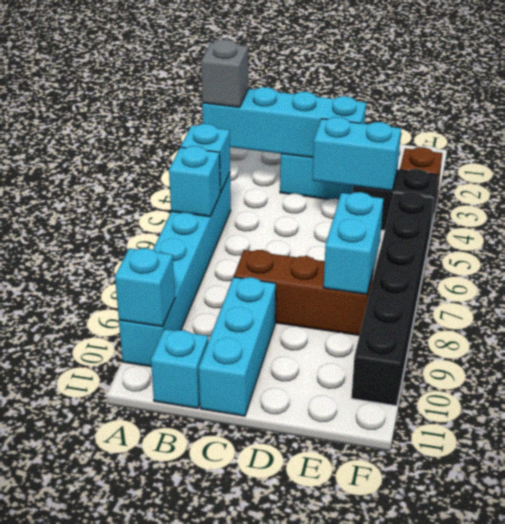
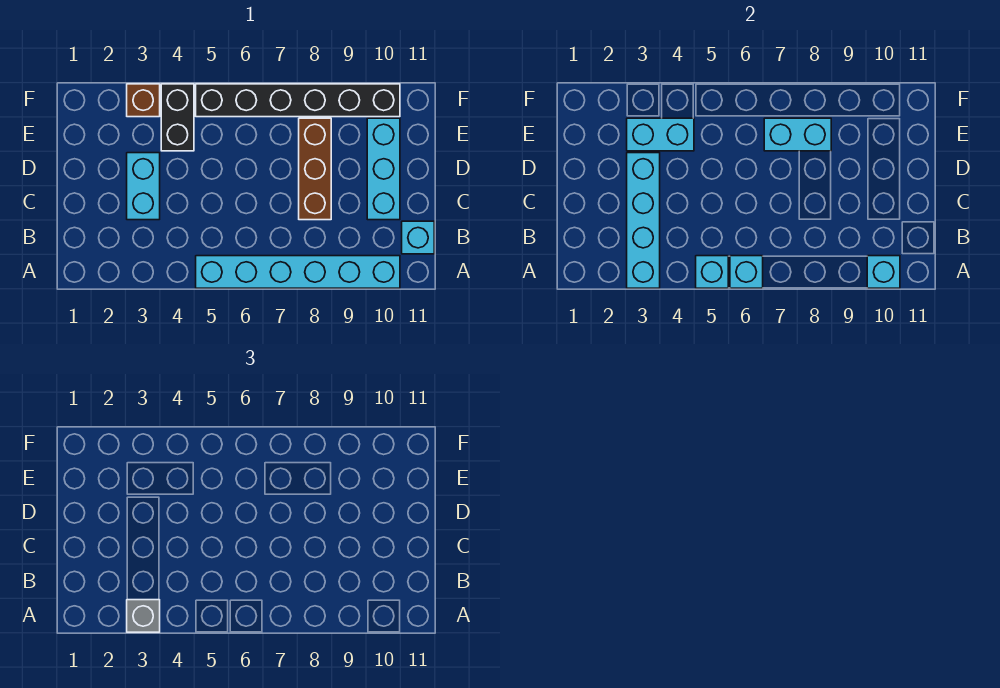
cyan 1x3 brick [199,277,276,416] -> cyan 1x3 brick turned to [367,118,400,220]
cyan 1x2 brick [313,117,401,191] -> cyan 1x2 brick turned to [627,118,694,151]

